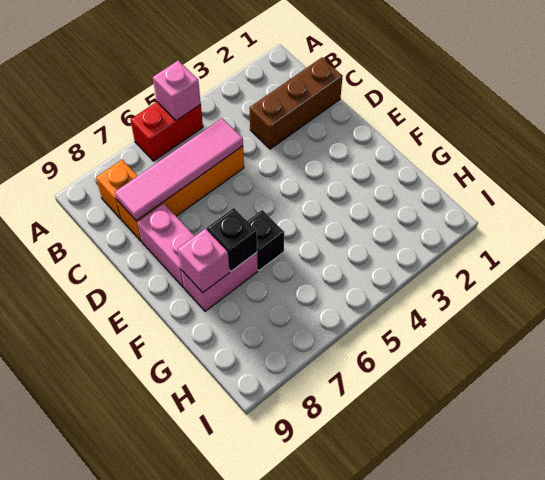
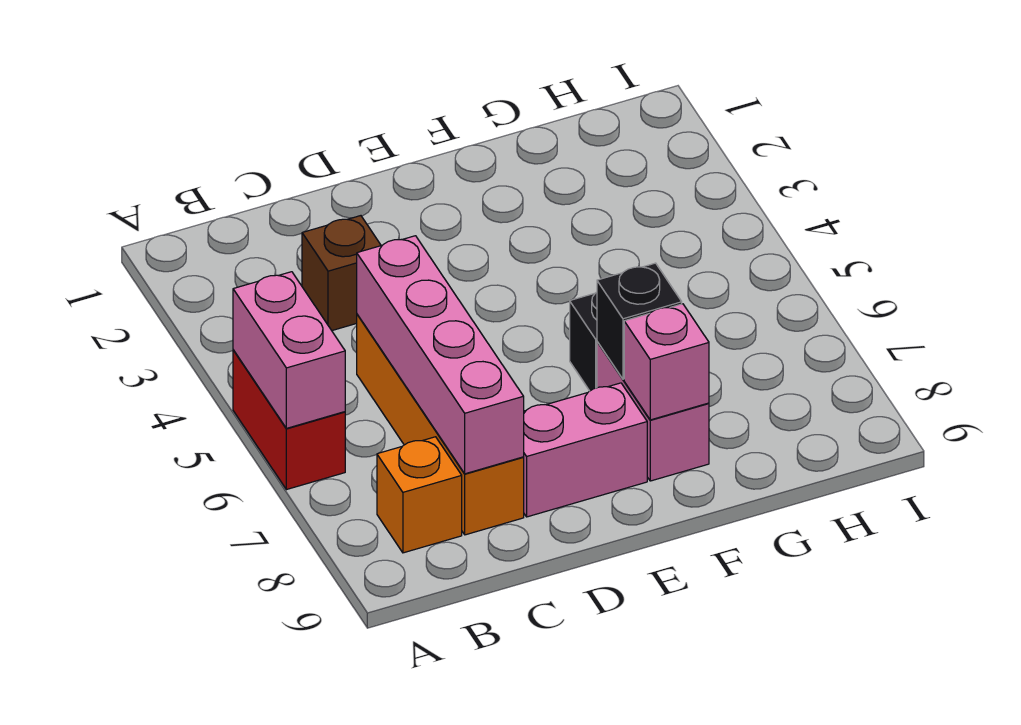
pink 1x1 brick [153,61,201,121] -> pink 1x2 brick [233,272,345,428]
brown 1x3 brick [250,58,343,149] -> brown 1x1 brick [302,216,381,330]
pink 1x4 tile [115,118,243,221] -> pink 1x4 brick [357,236,524,474]

